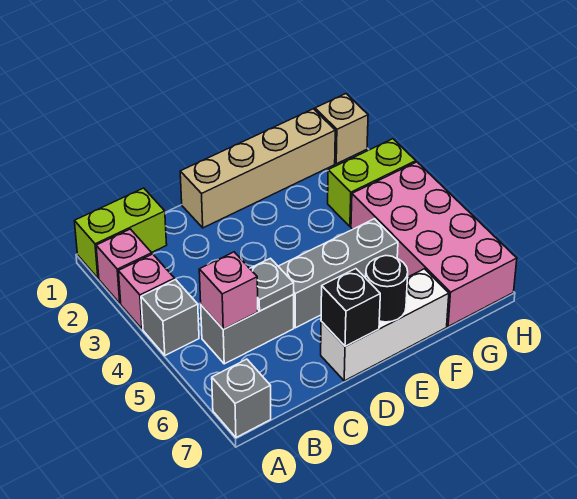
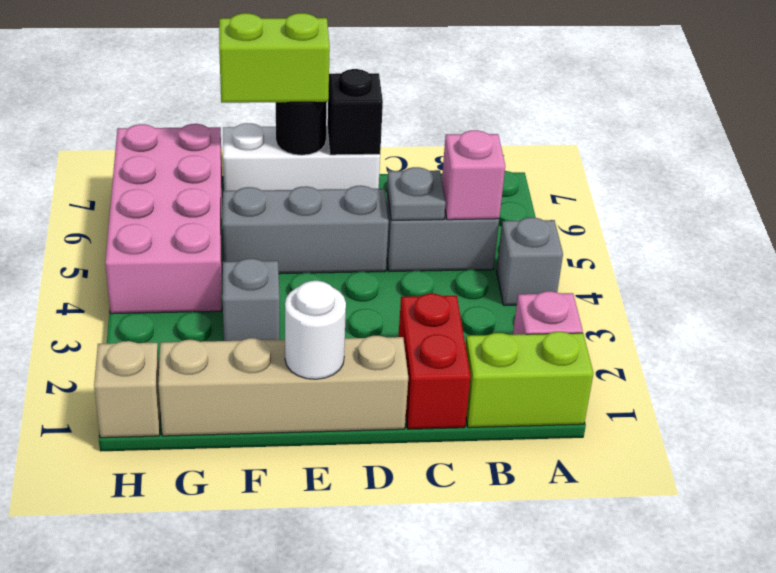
pink 1x1 brick [118,254,175,329] -> none
grey 1x1 brick [212,359,271,437] -> grey 1x1 brick moved to [223,259,280,341]
none -> red 1x2 brick [398,294,471,429]
none -> white 1x1 round brick [285,281,346,379]
lime 1x2 brick [328,139,416,227] -> lime 1x2 brick moved to [219,13,330,103]

